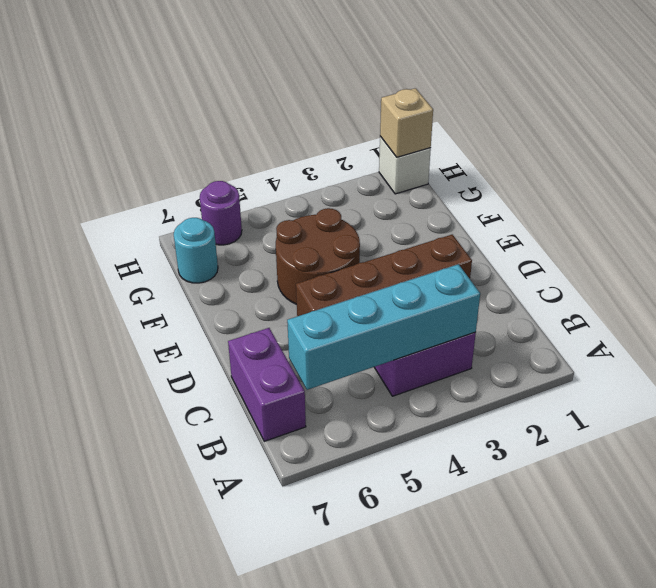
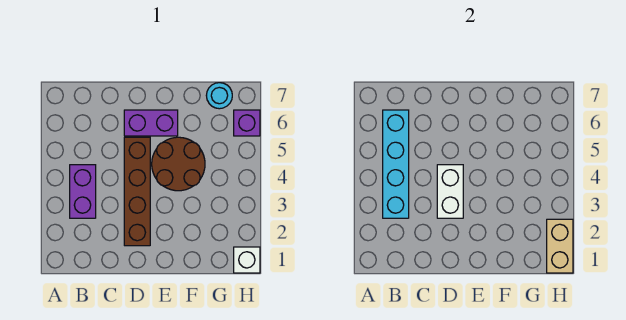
purple 1x2 brick [228,328,306,441] -> purple 1x2 brick moved to [124,110,178,136]
none -> white 1x2 brick [437,165,463,218]
tan 1x1 brick [380,88,433,157] -> tan 1x2 brick [547,219,573,273]
purple 1x1 round brick [200,181,242,245] -> purple 1x1 brick [234,110,260,136]

